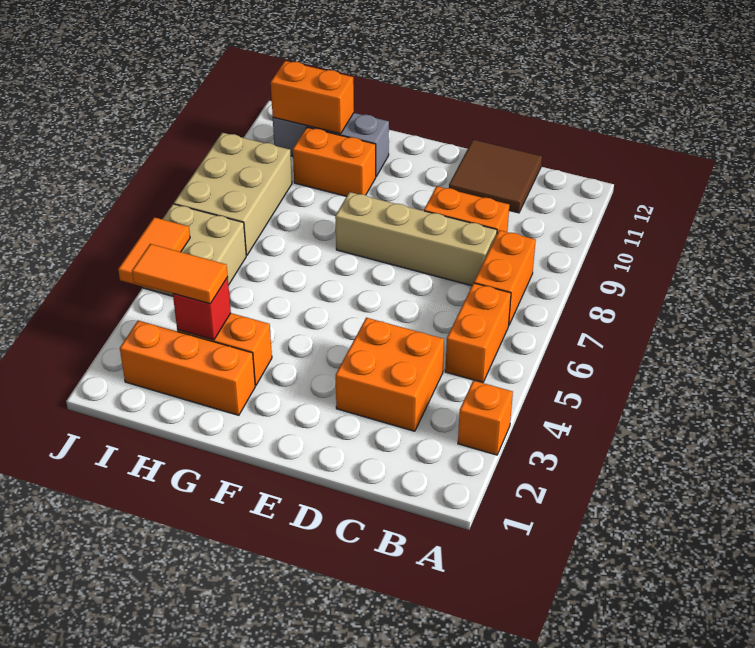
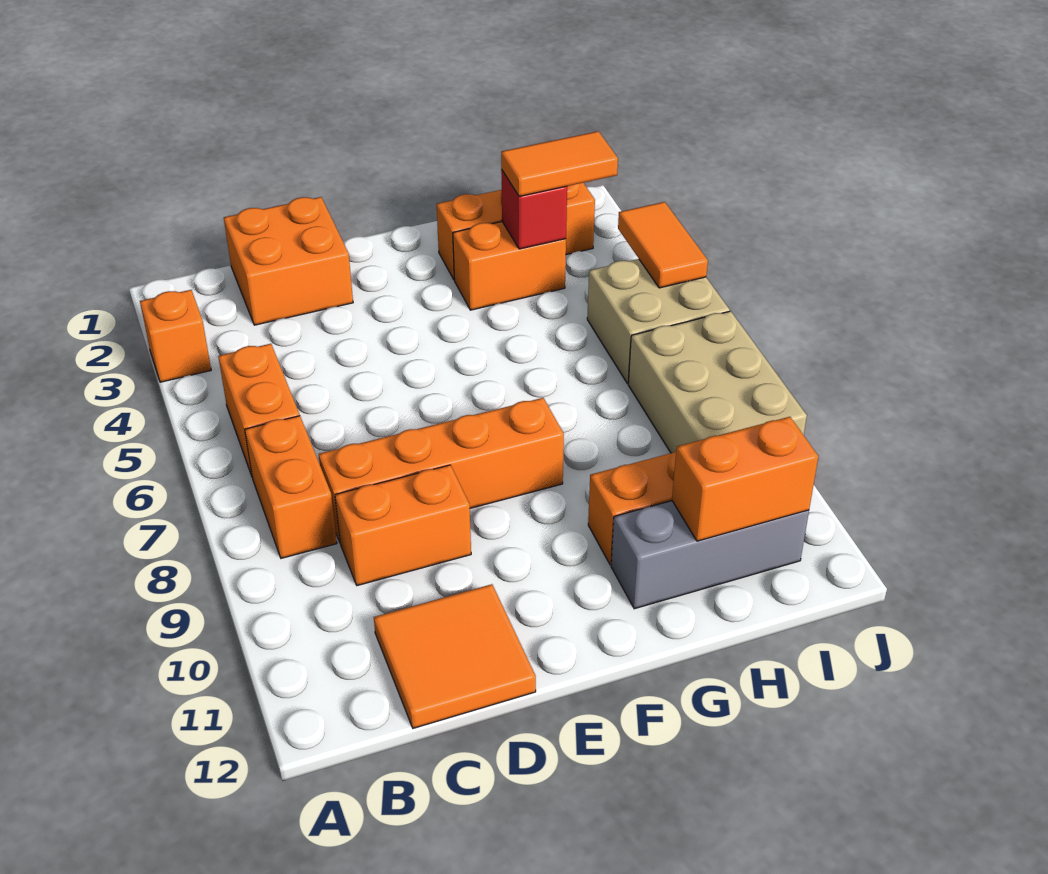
orange 2x2 brick [336,318,444,431] -> orange 2x2 brick moved to [224,197,353,325]
tan 1x4 brick [335,192,497,286] -> orange 1x4 brick [319,398,564,542]
brown 2x2 tile [449,140,542,213] -> orange 2x2 tile [374,584,536,728]

